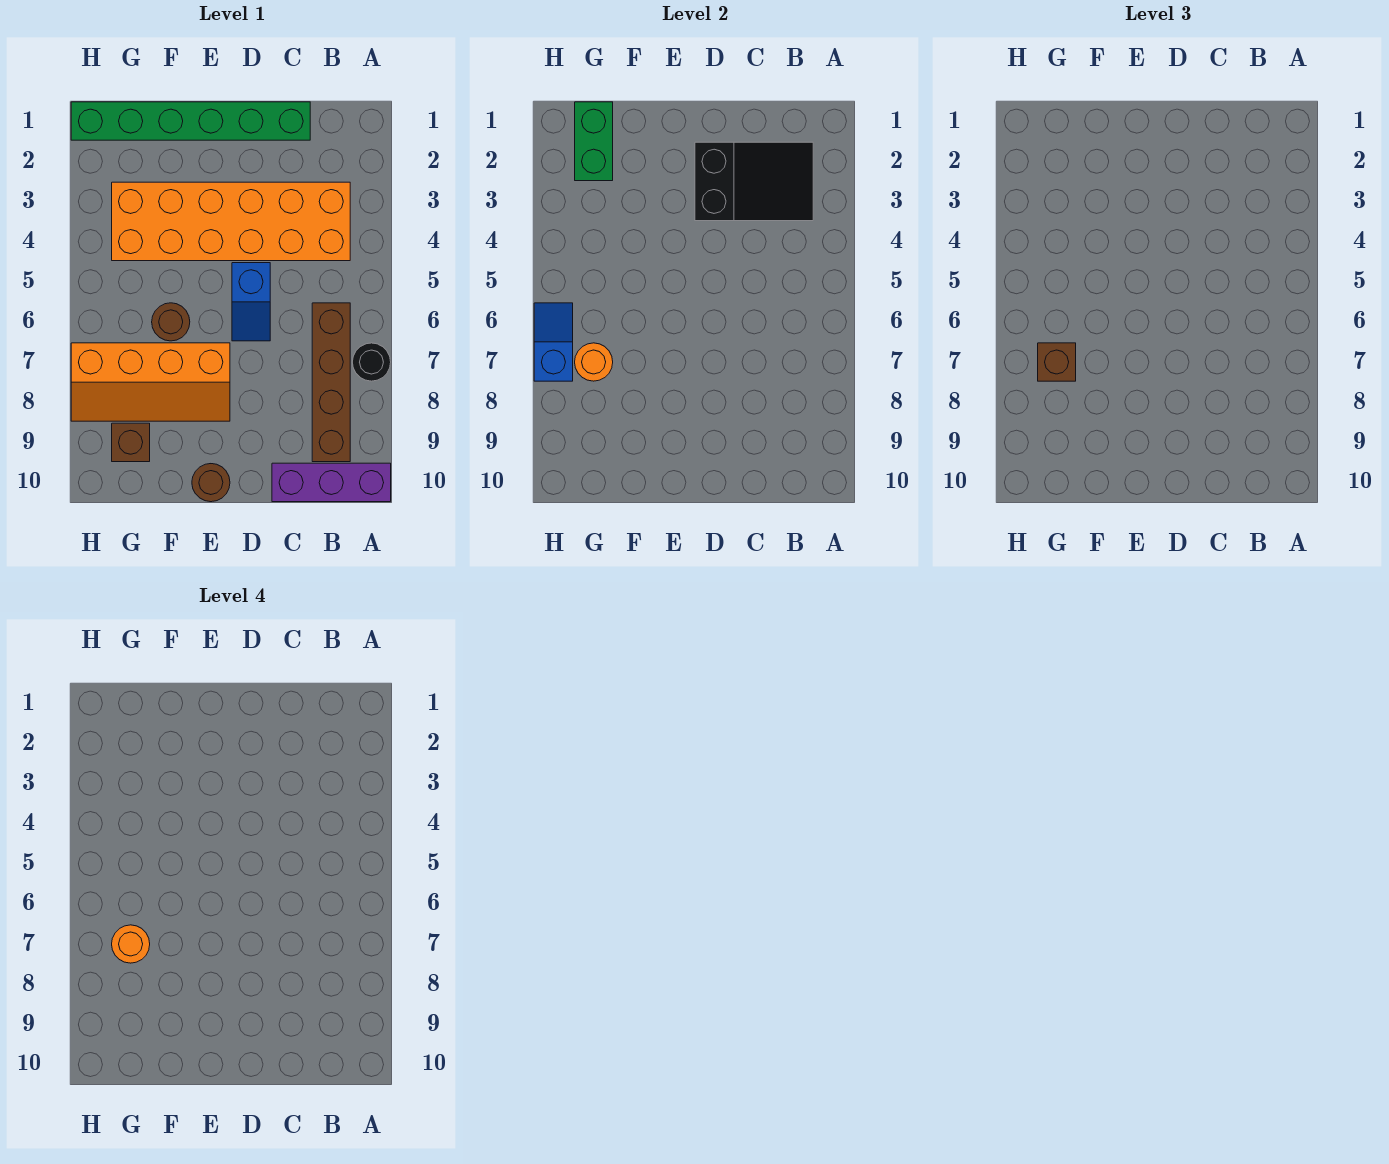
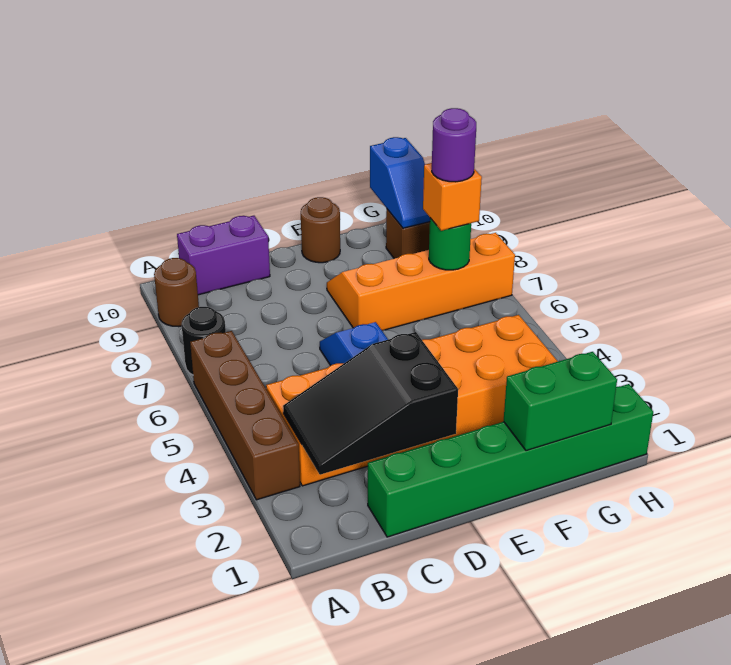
purple 1x3 brick [272,463,391,502] -> purple 1x2 brick [177,216,270,295]
brown 1x4 brick [312,303,350,462] -> brown 1x4 brick moved to [190,331,300,500]
brown 1x1 round brick [152,303,190,341] -> brown 1x1 round brick moved to [154,258,199,327]
green 1x2 brick [575,102,613,181] -> green 1x2 brick turned to [504,352,617,451]
orange 1x1 round brick [575,343,613,381] -> green 1x1 round brick [429,218,471,270]
brown 1x1 brick [1038,343,1076,381] -> orange 1x1 brick [423,163,482,231]
orange 1x1 round brick [112,925,150,963] -> purple 1x1 round brick [432,108,476,182]
blue 1x2 slope [534,303,573,381] -> blue 1x2 slope moved to [370,137,430,228]

